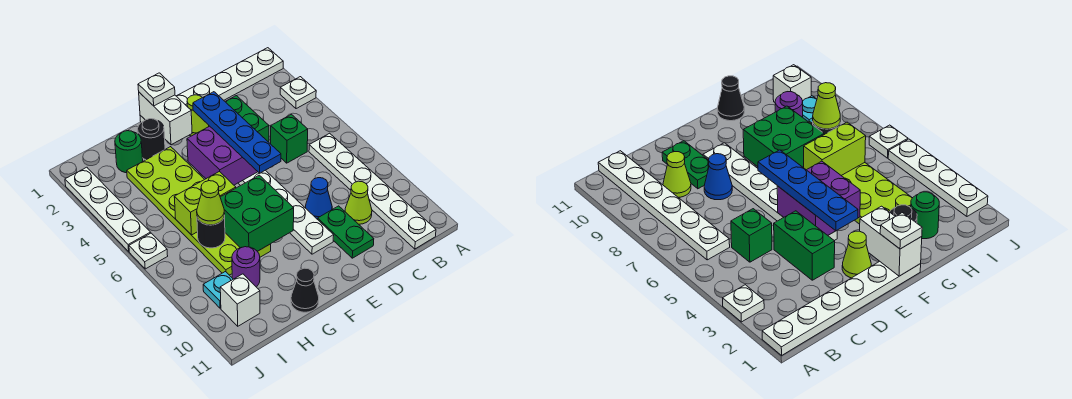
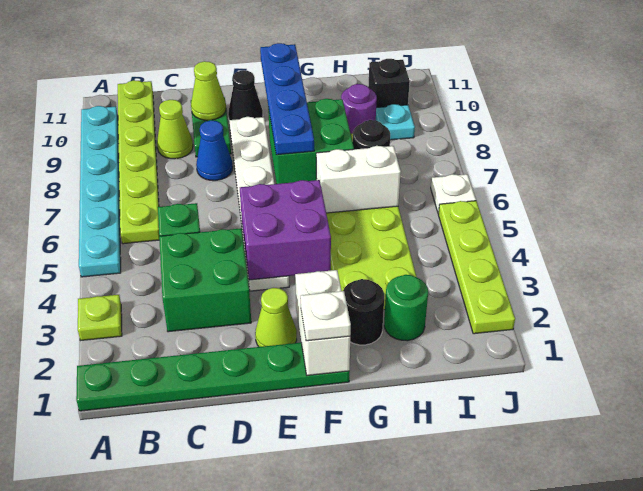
white 1x6 plate [140,48,283,122] -> green 1x6 plate [76,343,349,411]
white 1x1 plate [280,77,316,109] -> lime 1x1 plate [78,295,122,341]
none -> cyan 1x6 plate [79,106,121,277]
white 1x6 plate [309,133,436,249] -> lime 1x6 plate [118,80,159,244]
green 1x2 brick [225,96,269,142] -> green 2x2 brick [159,228,251,332]
blue 1x4 plate [193,92,281,173] -> blue 1x4 plate moved to [260,43,314,155]
lime 1x2 brick [174,171,236,235] -> white 1x2 brick [316,146,401,213]
black 1x1 cone [291,268,319,312] -> black 1x1 cone moved to [228,70,263,120]
lime 1x1 cone [197,181,225,225] -> lime 1x1 cone moved to [191,61,226,120]
white 1x1 brick [220,274,260,326] -> black 1x1 brick [368,59,410,107]
white 1x4 plate [65,167,150,252] -> lime 1x4 plate [438,201,515,334]

